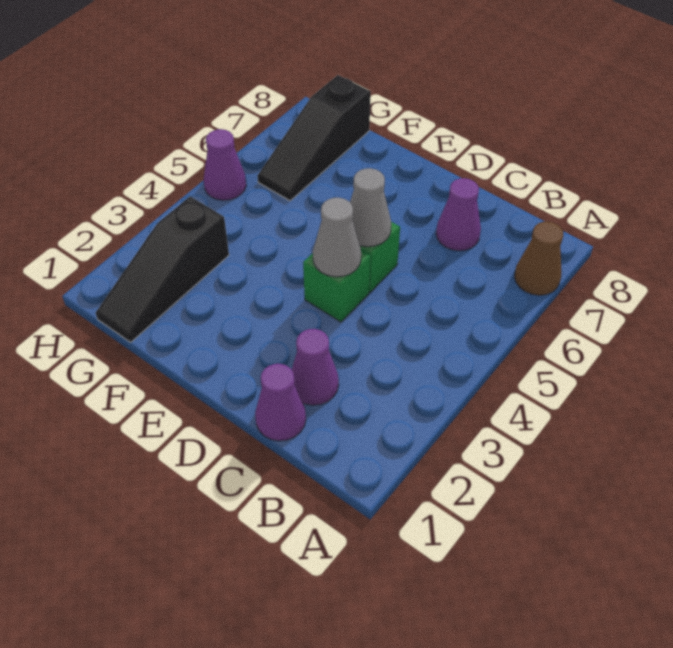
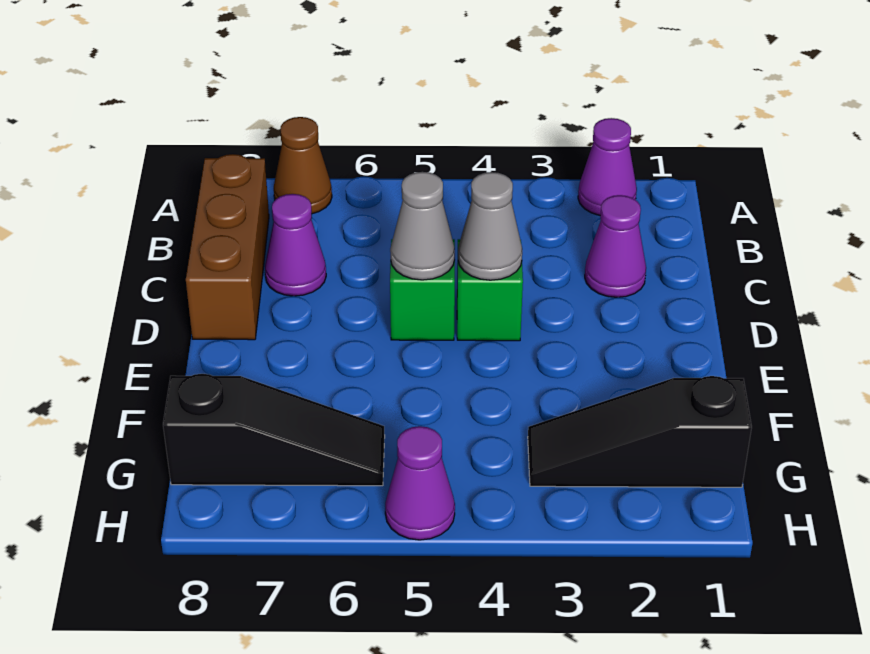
none -> brown 1x3 brick [186,154,269,340]
purple 1x1 cone [255,364,306,441] -> purple 1x1 cone moved to [578,118,637,215]
black 1x3 slope [96,196,229,342] -> black 1x3 slope turned to [528,376,752,487]

